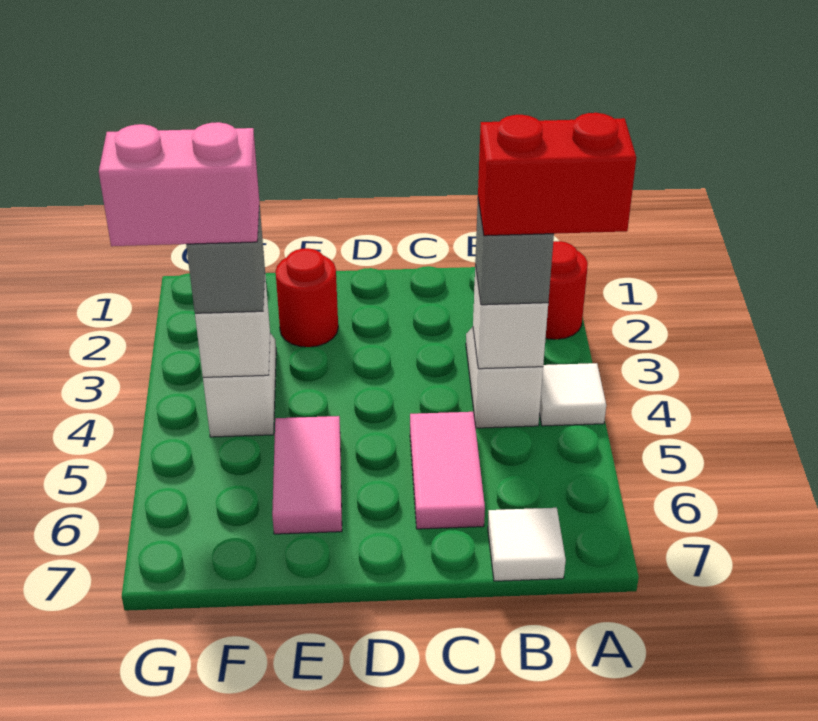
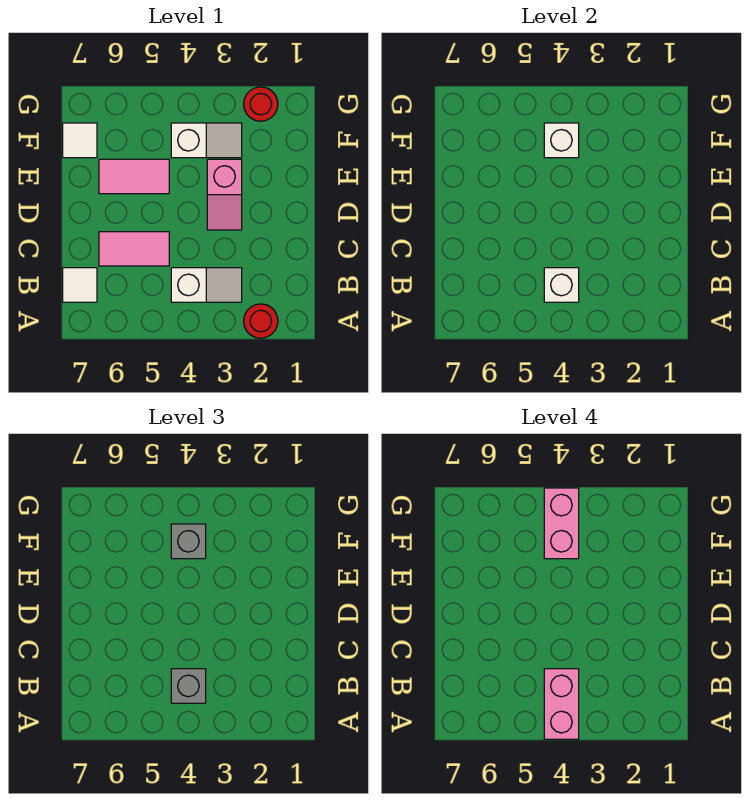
white 1x1 tile [539,363,606,426] -> white 1x1 tile moved to [63,123,97,158]
red 1x2 brick [478,113,636,236] -> pink 1x2 brick [544,669,579,739]
none -> pink 1x2 slope [207,159,242,230]
red 1x1 round brick [276,248,338,347] -> red 1x1 round brick moved to [244,87,278,121]

